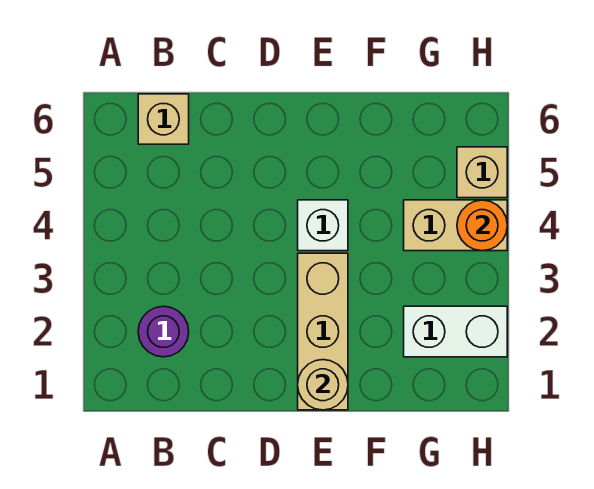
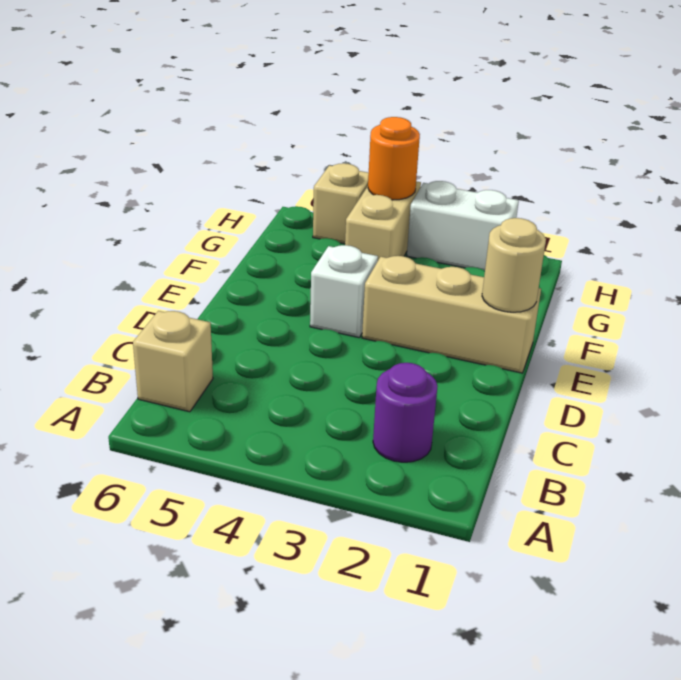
white 1x2 brick [404,306,507,357] -> white 1x2 brick turned to [407,181,519,271]

